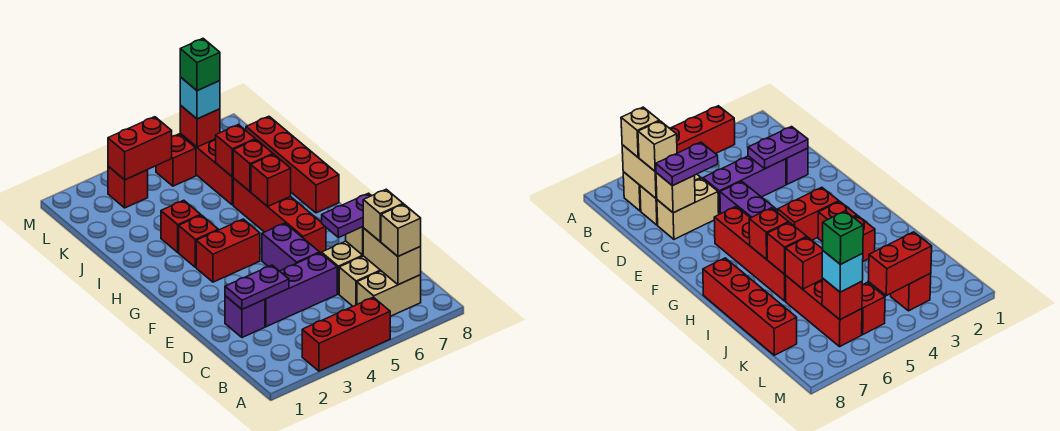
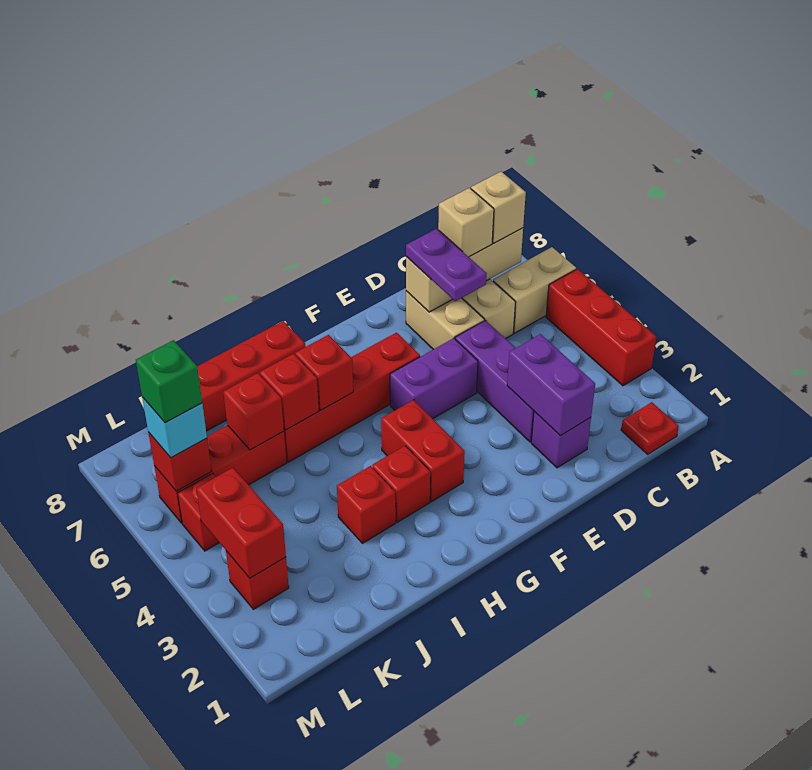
none -> red 1x1 plate [621,402,679,454]
tan 1x2 brick [357,271,421,316] -> tan 1x2 brick turned to [493,247,576,333]
purple 1x2 plate [225,265,289,309] -> purple 1x2 brick [507,334,595,436]

